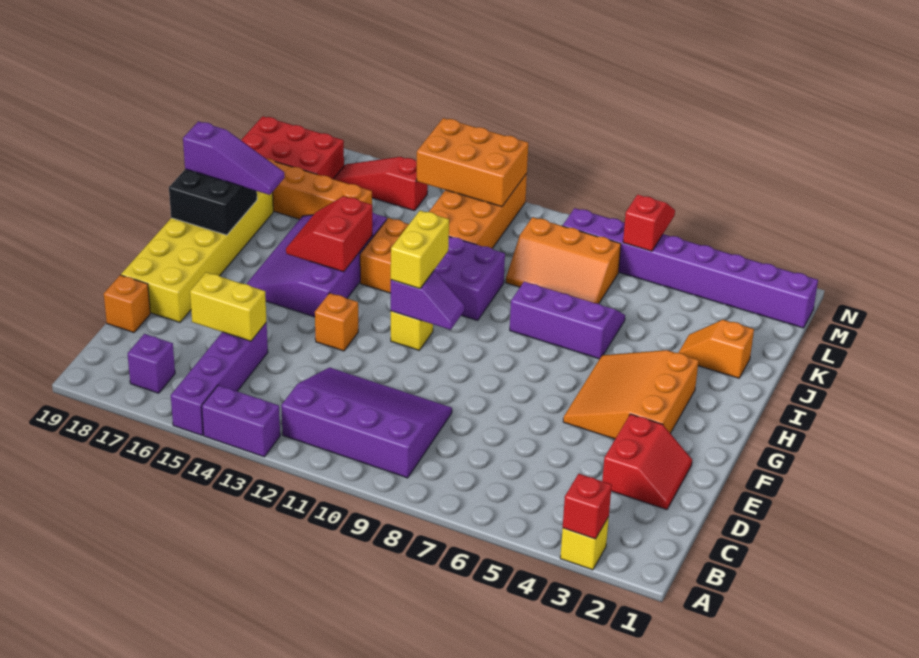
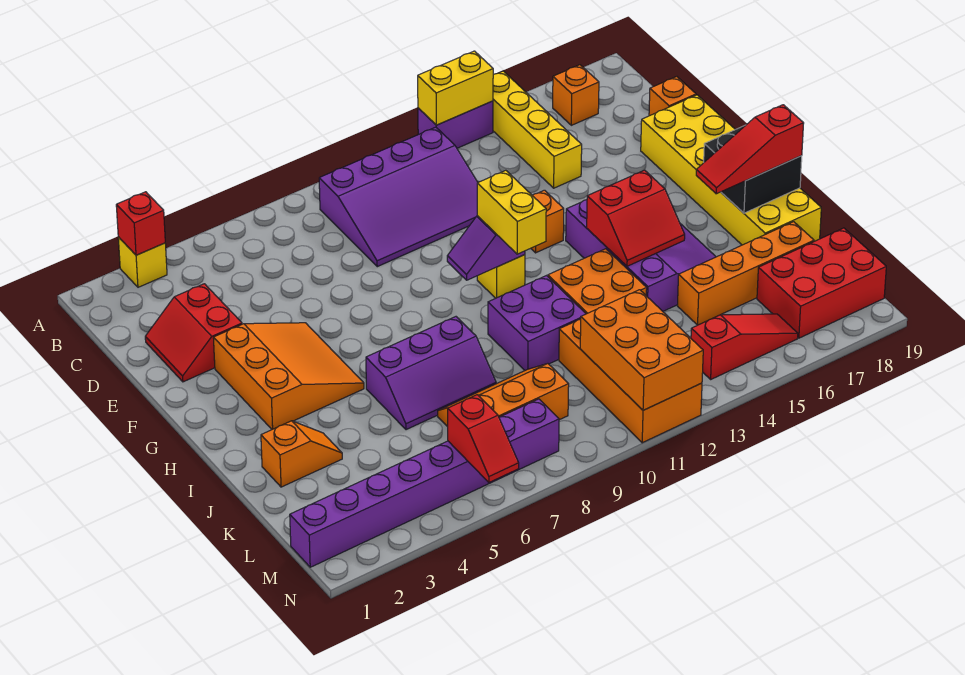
purple 1x4 brick [171,323,268,435] -> yellow 1x4 brick [493,71,582,188]
purple 1x1 brick [128,334,175,393] -> orange 1x1 brick [553,65,599,125]
yellow 1x2 brick [190,272,266,341] -> yellow 1x2 brick moved to [418,51,493,125]
red 2x2 slope [286,196,372,272] -> red 2x2 slope turned to [587,170,685,266]
purple 1x3 slope [183,121,285,195] -> red 1x3 slope [696,105,804,194]
orange 2x3 brick [416,118,528,207] -> orange 2x3 brick turned to [580,290,703,410]

